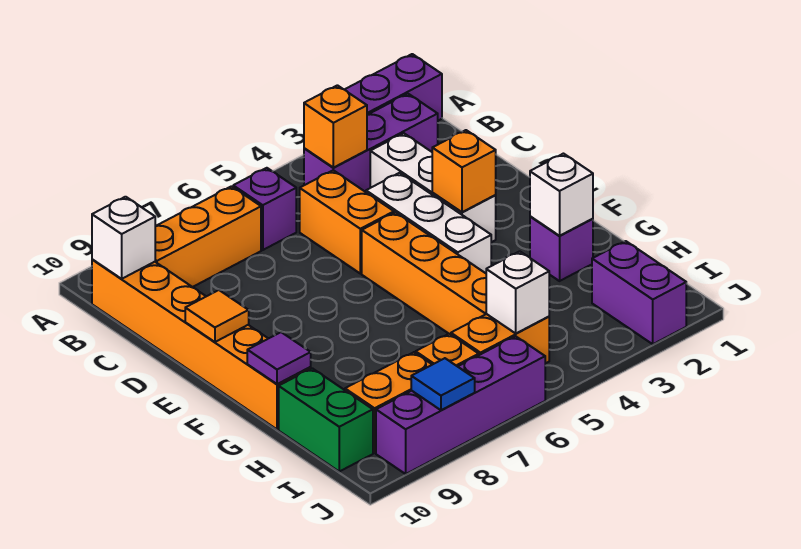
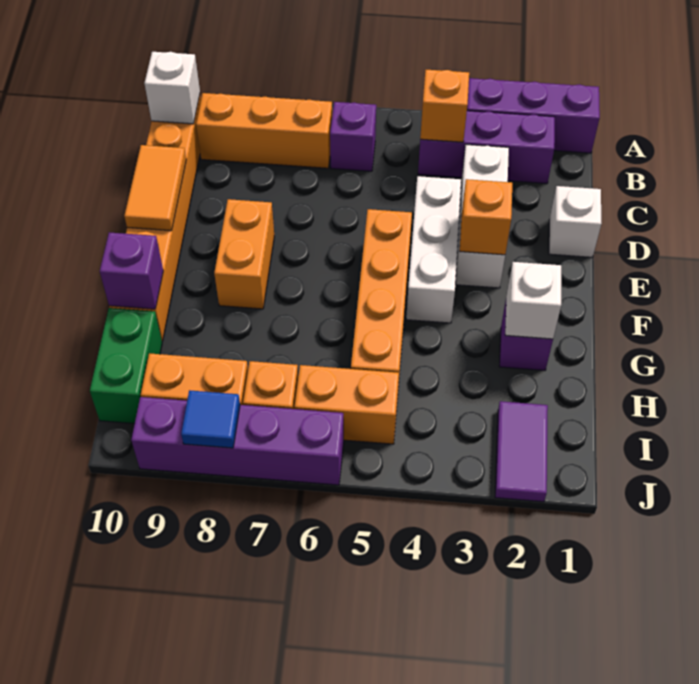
orange 1x2 brick [300,170,394,274] -> orange 1x2 brick moved to [214,199,274,309]
orange 1x1 tile [185,290,249,342] -> orange 1x2 tile [124,145,186,231]
purple 1x1 tile [247,332,311,384] -> purple 1x1 brick [100,232,163,309]
purple 1x2 brick [592,241,686,344] -> purple 1x2 tile [495,401,548,502]
white 1x1 brick [486,251,549,334] -> white 1x1 brick moved to [549,186,602,257]

